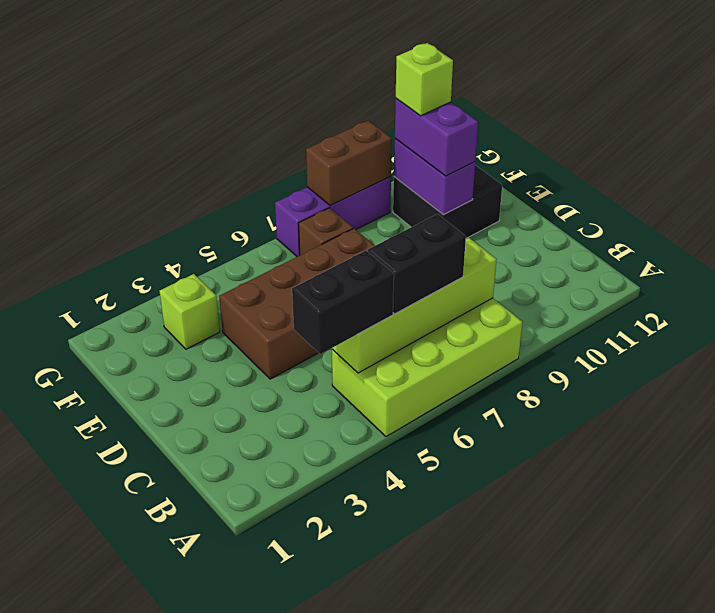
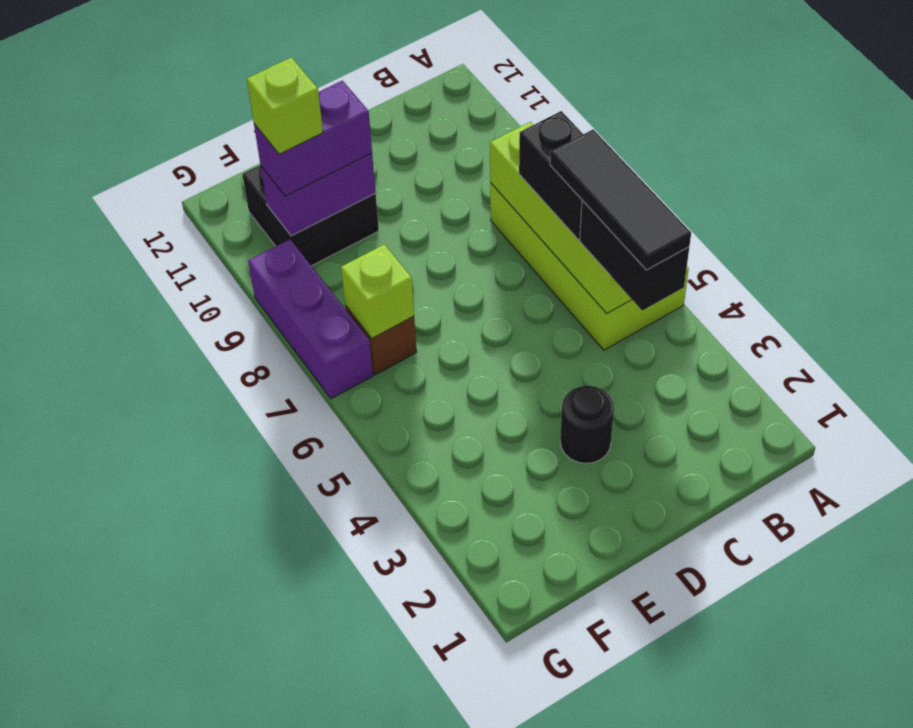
none -> black 1x3 tile [550,129,691,270]
none -> black 1x1 round brick [560,386,614,463]
brown 2x4 brick [219,228,375,379] -> none
lime 1x1 brick [160,274,220,349] -> lime 1x1 brick moved to [341,244,414,339]
brown 1x2 brick [306,121,392,206] -> none

